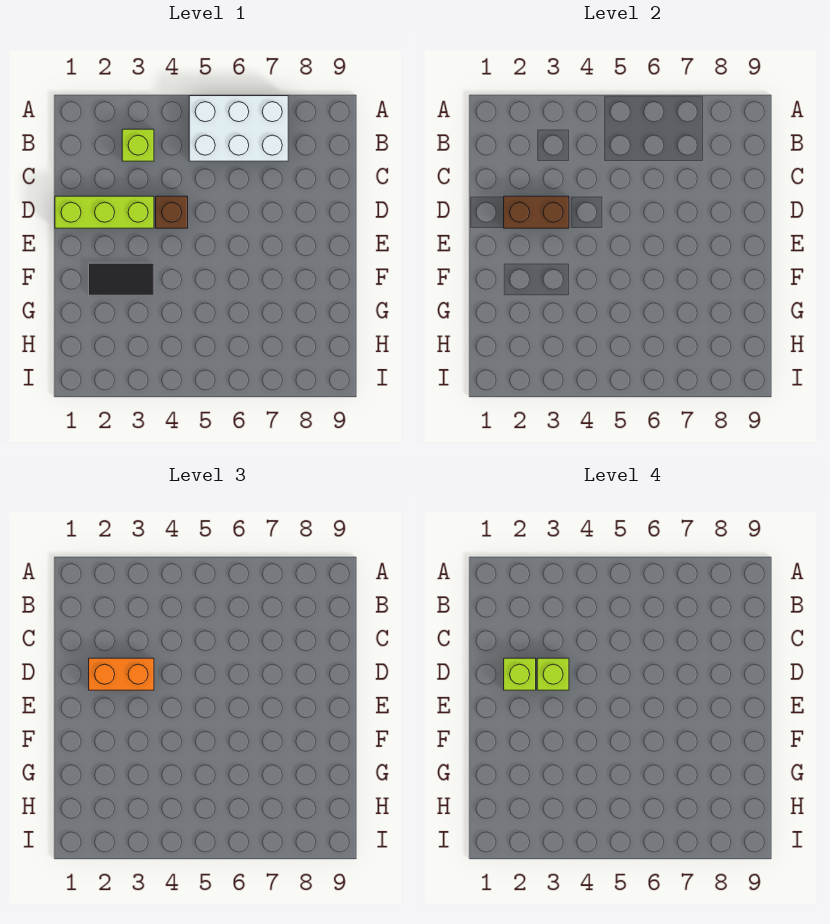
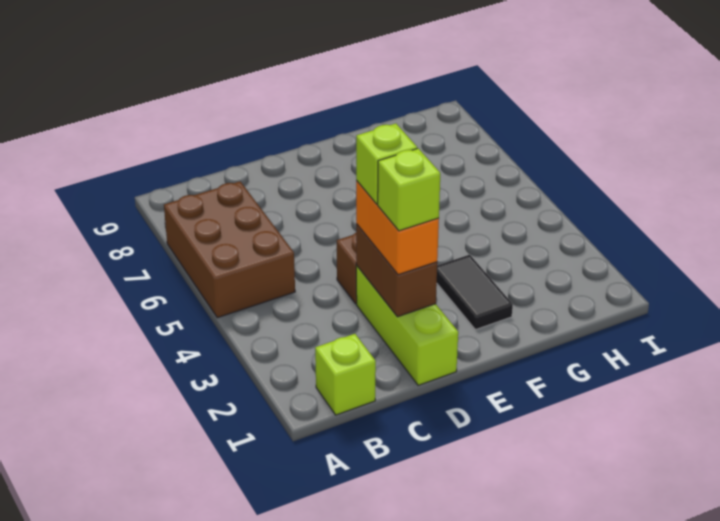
white 2x3 brick [189,96,288,161] -> brown 2x3 brick [164,181,295,318]
lime 1x1 brick [122,129,154,161] -> lime 1x1 brick moved to [315,334,376,415]

